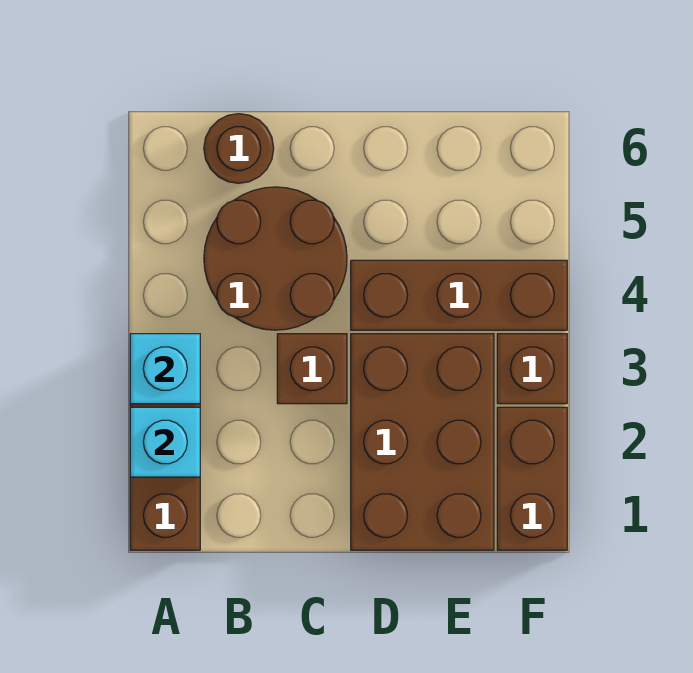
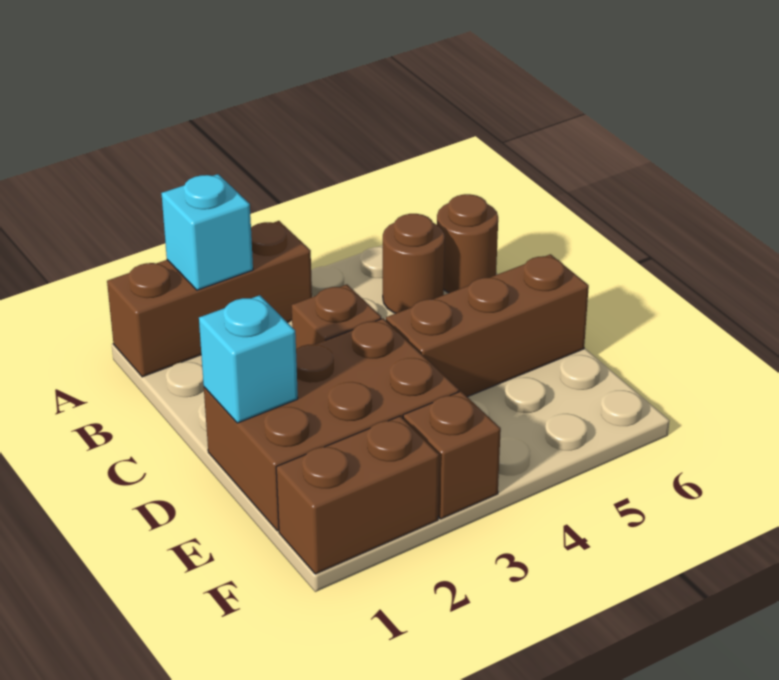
cyan 1x1 brick [130,334,200,404] -> cyan 1x1 brick moved to [199,295,298,423]
brown 2x2 round brick [204,187,347,330] -> brown 1x1 round brick [383,214,445,313]
brown 1x3 brick [351,260,567,330] -> brown 1x3 brick turned to [386,254,589,397]

